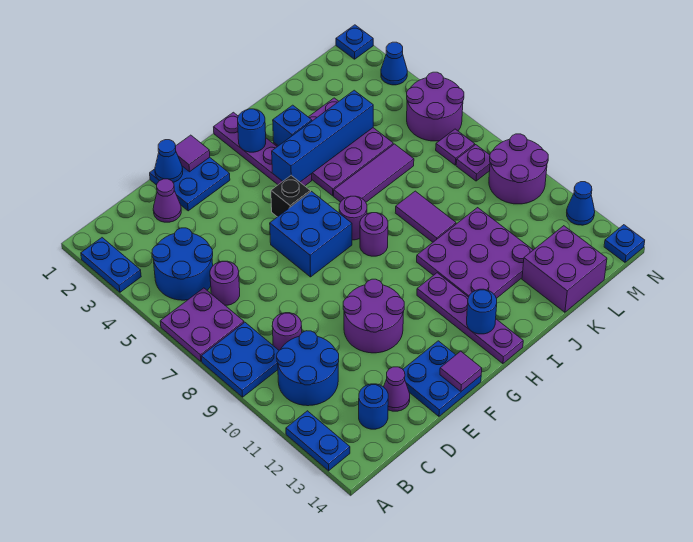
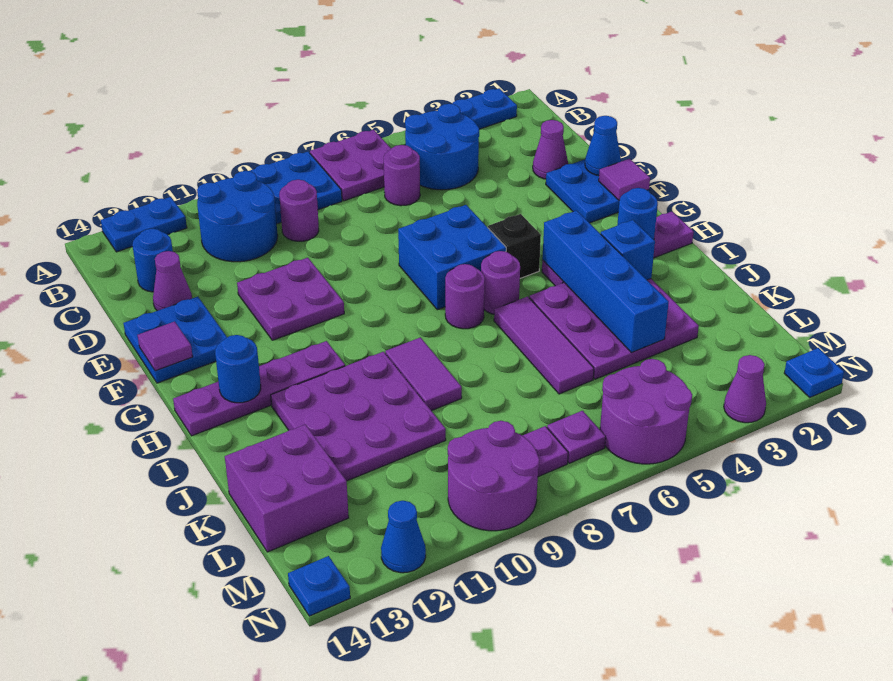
purple 2x2 round brick [343,279,404,353] -> purple 2x2 plate [237,258,344,340]
purple 1x1 round brick [360,213,388,256] -> purple 1x1 round brick moved to [481,251,520,314]
purple 1x2 tile [395,191,456,242] -> purple 1x2 tile turned to [385,337,462,411]
blue 1x1 cone [381,42,407,85] -> purple 1x1 cone [724,355,766,423]

